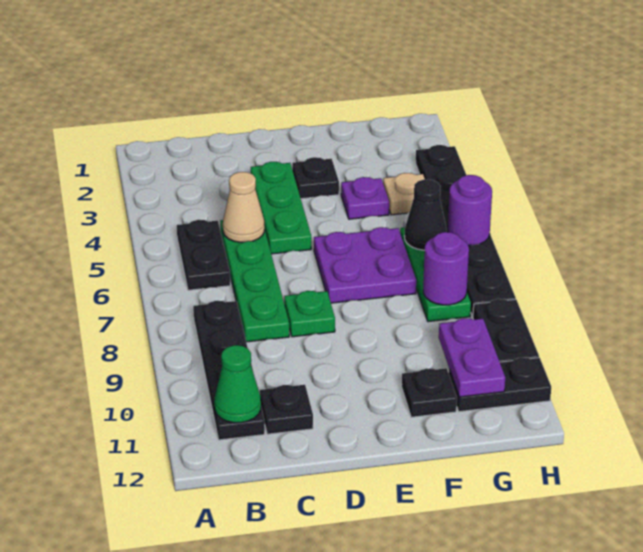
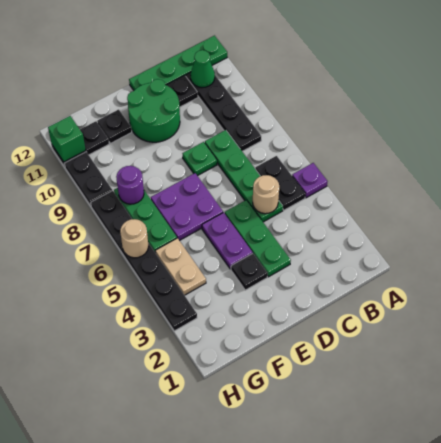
none -> green 1x4 plate [129,36,227,90]
tan 1x1 cone [223,172,264,242] -> tan 1x1 round brick [253,175,279,214]
none -> green 2x2 round brick [127,79,180,142]
purple 1x1 plate [341,177,389,219] -> purple 1x1 plate moved to [292,163,328,198]
tan 1x1 plate [383,173,425,215] -> tan 1x2 plate [155,238,206,295]
black 1x1 cone [405,179,447,250] -> none
purple 1x2 plate [439,318,505,397] -> purple 1x2 plate moved to [202,212,253,269]
purple 1x1 round brick [448,175,492,246] -> tan 1x1 round brick [120,219,149,258]
none -> green 1x1 brick [48,116,86,162]

